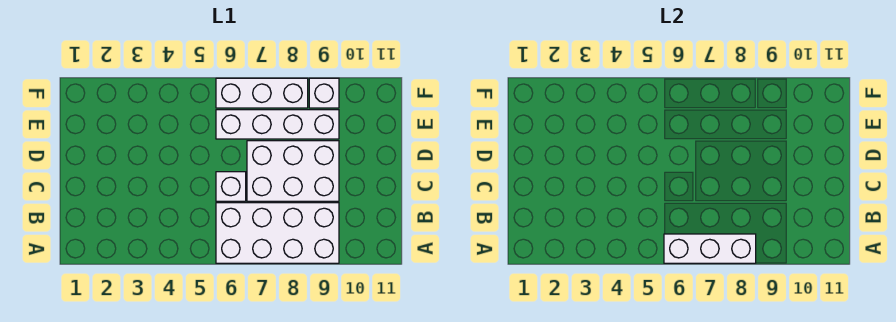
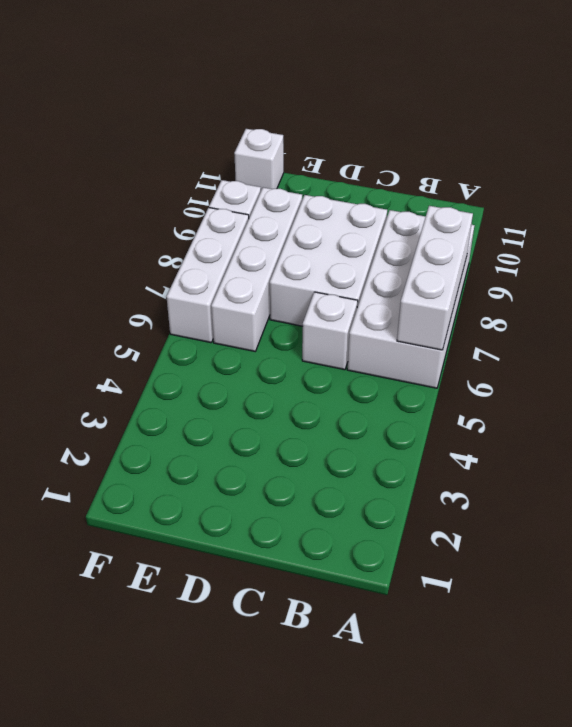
none -> white 1x1 brick [234,129,284,190]

